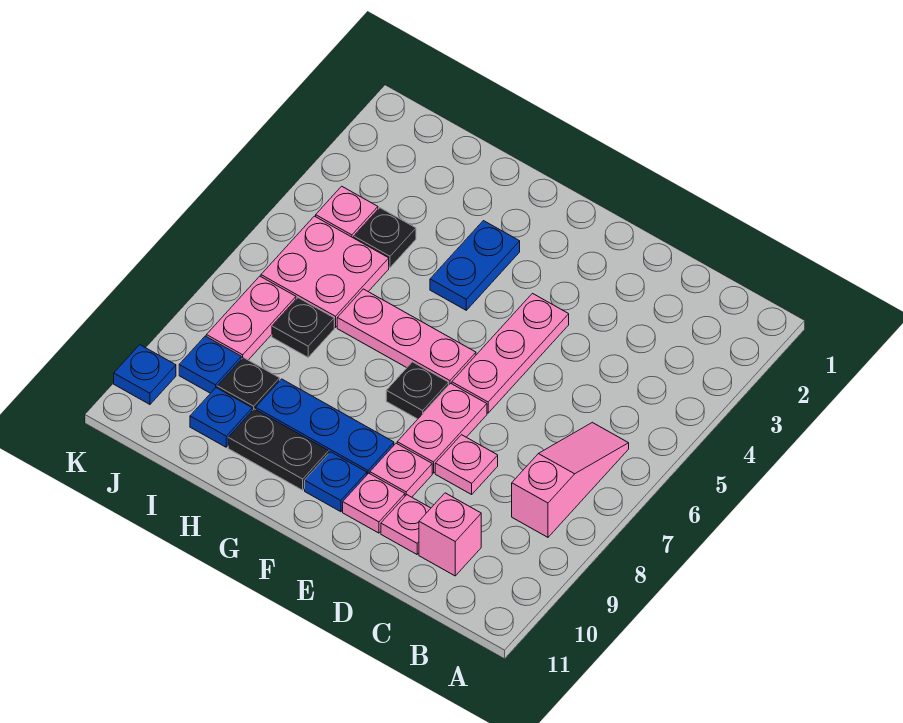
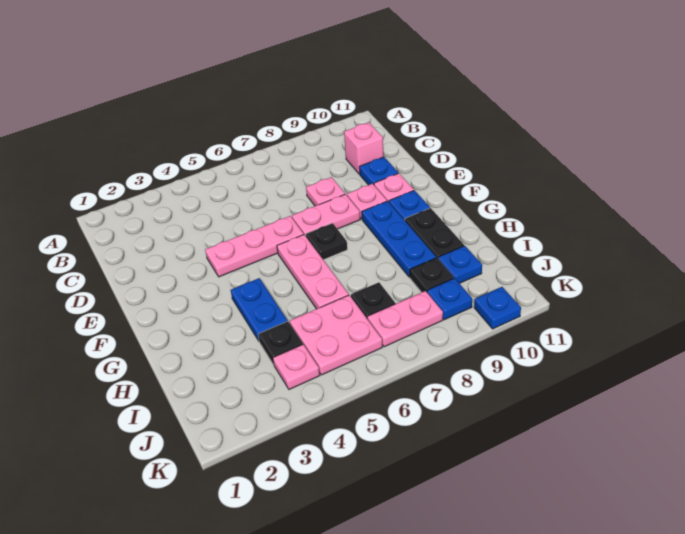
pink 1x3 slope [512,422,629,537] -> none
pink 1x1 plate [381,495,431,554] -> blue 1x1 plate [359,157,398,185]
blue 1x2 plate [430,221,520,310] -> blue 1x2 plate turned to [231,278,287,341]

